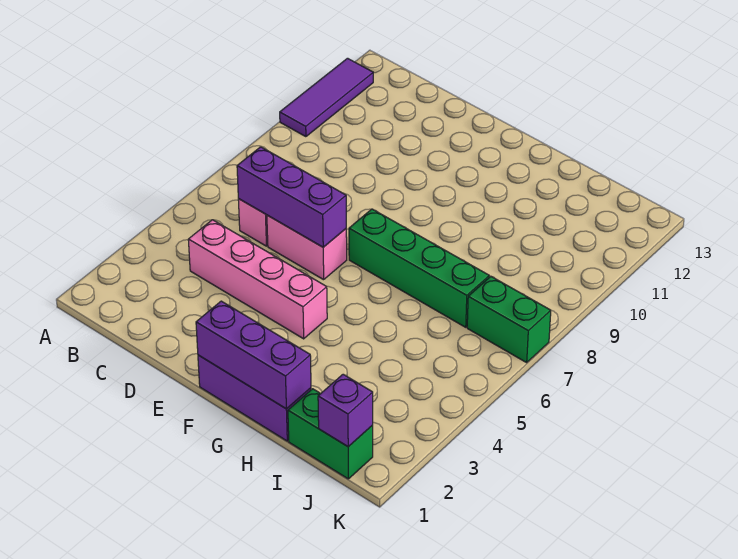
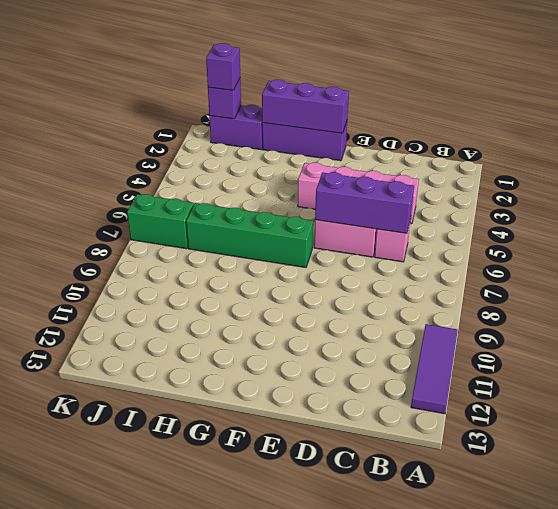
green 1x2 brick [288,389,373,479] -> purple 1x2 brick [209,105,263,150]
none -> purple 1x1 brick [206,43,240,90]

